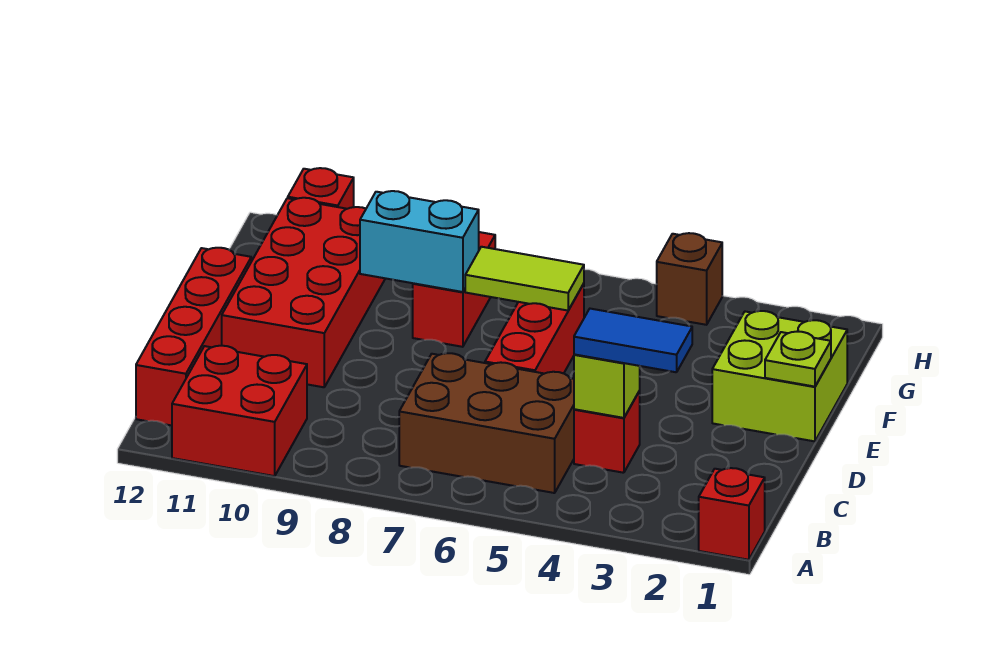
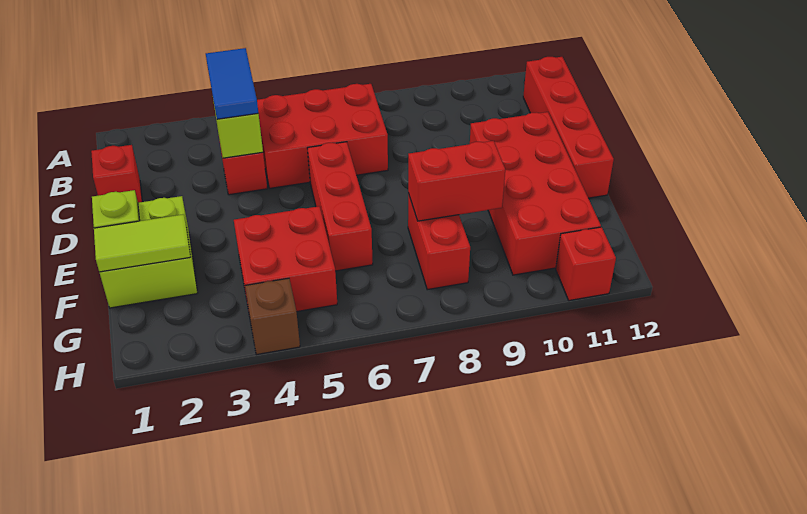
red 1x1 brick [699,468,765,560] -> red 1x1 brick moved to [91,145,142,203]
red 2x2 brick [172,346,307,476] -> red 2x2 brick moved to [234,206,337,312]
brown 2x3 brick [399,353,574,493] -> red 2x3 brick [257,84,388,188]
blue 1x2 tile [574,309,692,372] -> blue 1x2 tile turned to [206,48,258,119]
lime 1x2 tile [465,247,584,311] -> lime 1x2 tile moved to [94,214,190,272]
cyan 1x2 brick [360,191,479,292] -> red 1x2 brick [408,141,505,221]

